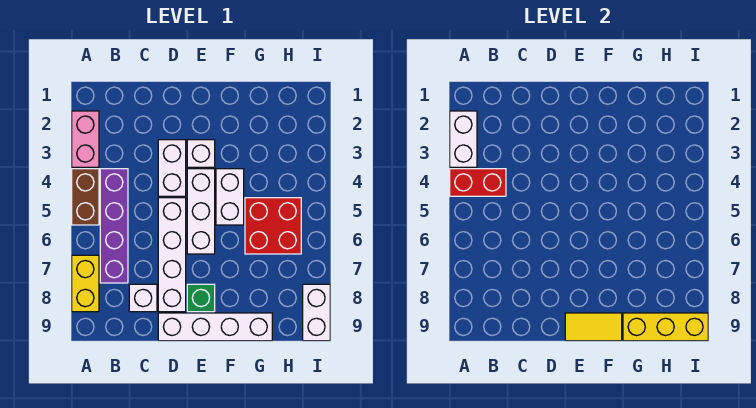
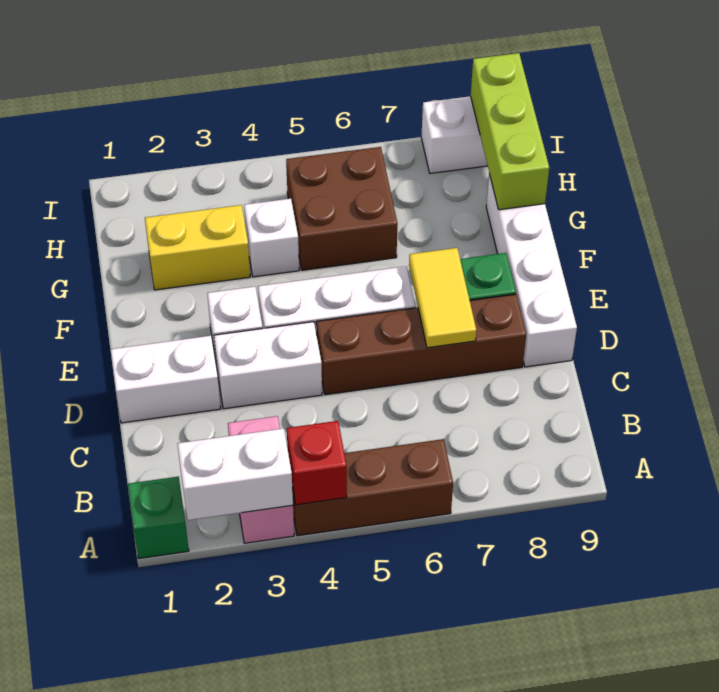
none -> green 1x1 brick [128,477,189,559]
pink 1x2 brick [72,111,99,167] -> pink 1x2 brick turned to [228,416,294,543]
brown 1x2 brick [72,169,99,225] -> brown 1x3 brick [292,439,453,536]
red 1x2 brick [450,169,506,196] -> red 1x1 brick [287,421,347,505]
yellow 1x2 brick [72,255,99,312] -> yellow 1x2 brick moved to [145,205,250,290]
purple 1x4 brick [100,169,128,283] -> none
white 1x1 brick [129,284,157,312] -> white 1x1 brick moved to [244,199,299,277]
white 1x4 brick [158,198,186,312] -> brown 1x4 brick [316,294,526,395]
yellow 1x2 tile [565,313,622,341] -> yellow 1x2 tile moved to [409,248,476,348]
white 1x2 brick [216,169,244,225] -> white 1x2 brick moved to [111,336,221,423]
red 2x2 brick [245,198,301,254] -> brown 2x2 brick [286,147,398,270]
yellow 1x3 brick [623,313,708,341] -> lime 1x3 brick [471,53,549,210]

